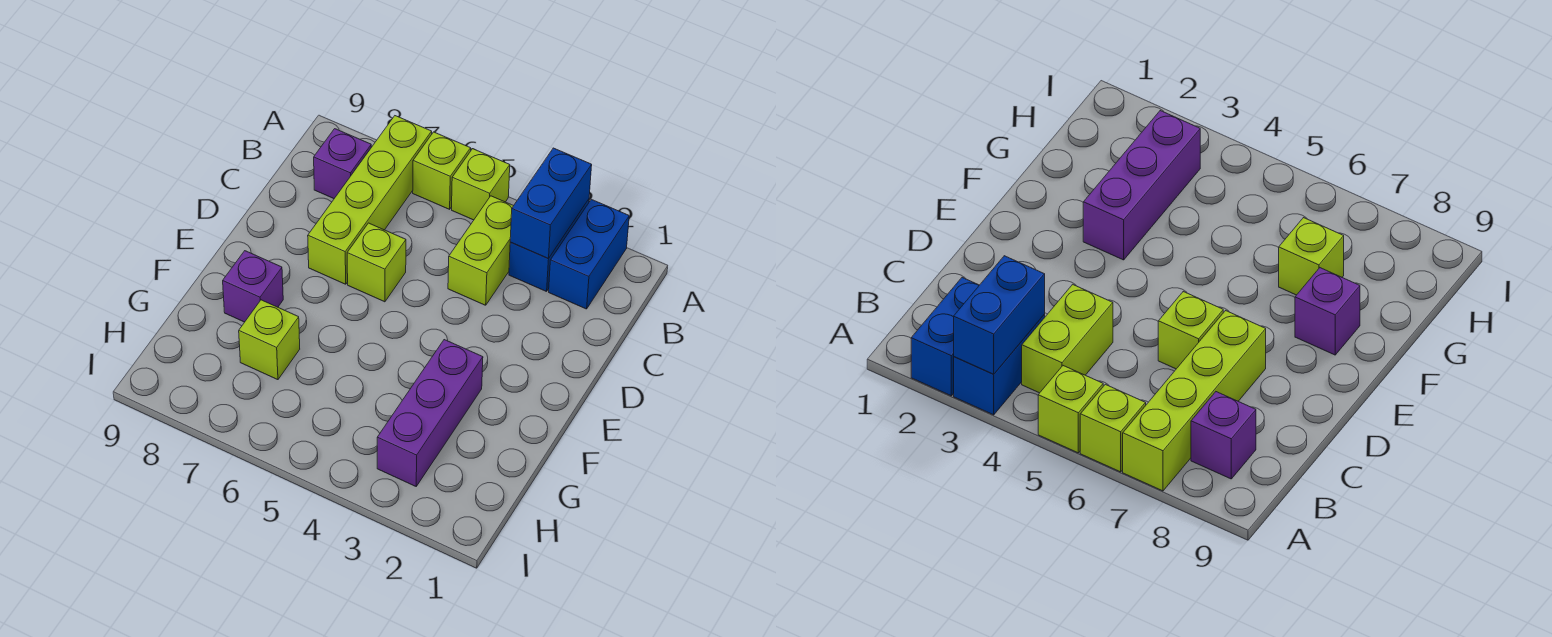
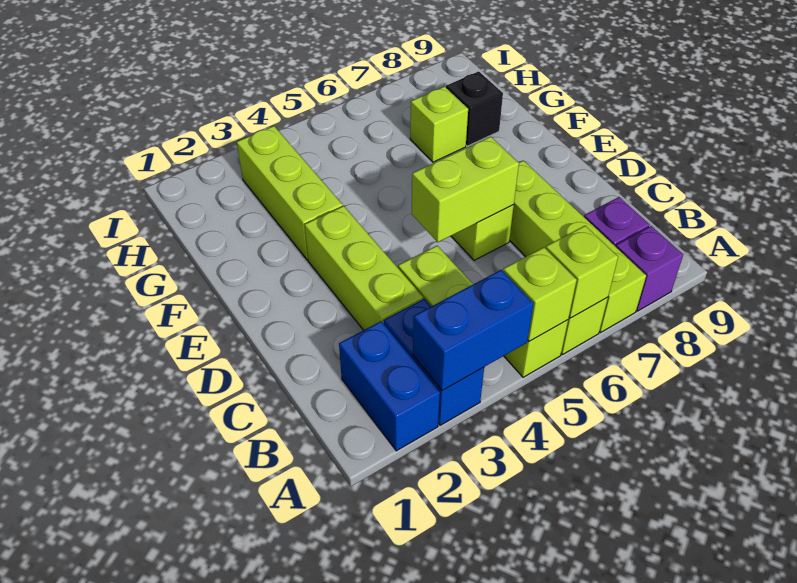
blue 1x2 brick [510,148,592,259] -> blue 1x2 brick turned to [413,270,533,391]
none -> lime 1x1 brick [503,247,577,341]
none -> lime 1x1 brick [546,226,618,318]
none -> lime 1x3 brick [305,206,423,330]
none -> lime 1x2 brick [412,137,519,242]
purple 1x3 brick [377,340,483,486] -> lime 1x3 brick [237,126,343,260]
purple 1x1 brick [223,251,283,322] -> purple 1x1 brick moved to [616,226,683,311]
none -> black 1x1 brick [446,71,503,146]

